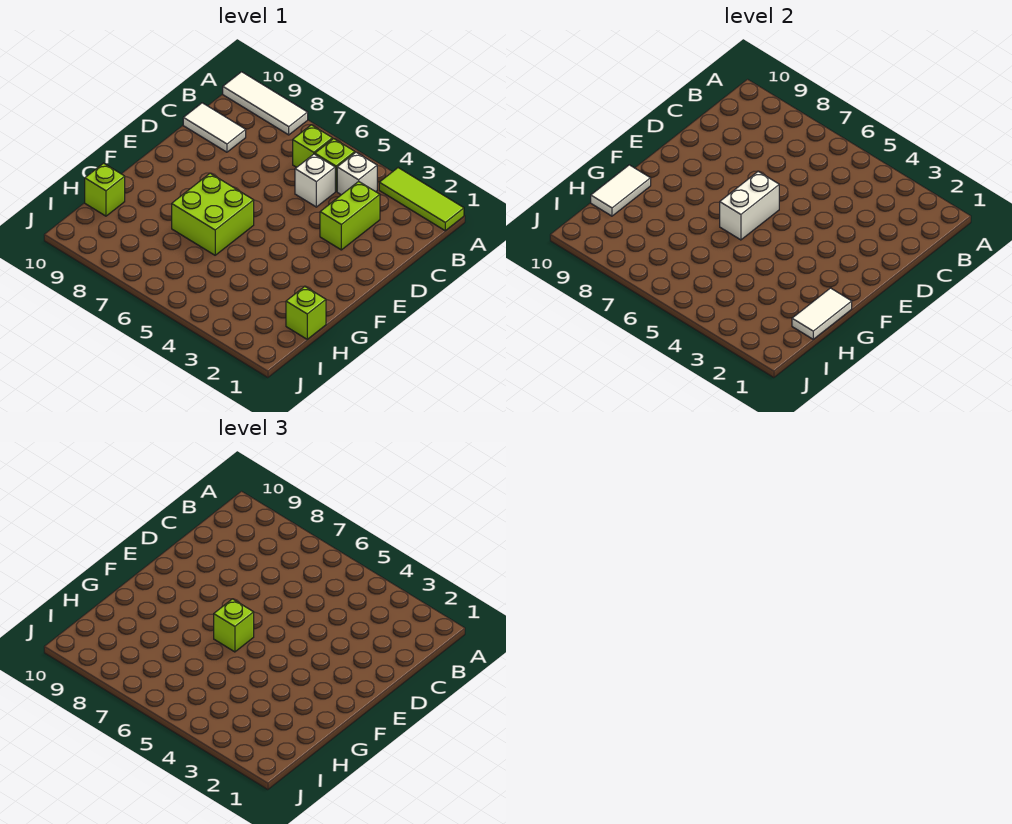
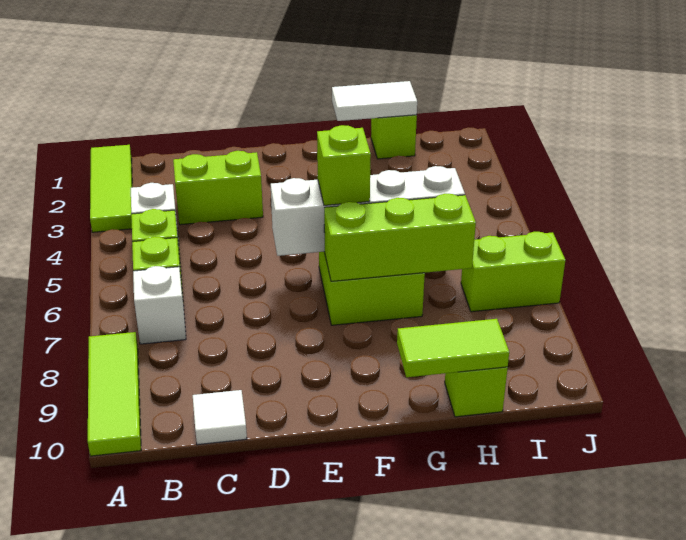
white 1x3 tile [223,72,308,135] -> lime 1x3 tile [88,332,141,456]
white 1x1 brick [295,154,335,207] -> white 1x1 brick moved to [133,266,186,344]
white 1x2 tile [183,103,246,152] -> white 1x1 tile [193,390,247,445]
white 1x2 brick [720,172,779,240] -> white 1x4 brick [271,166,465,256]
none -> lime 1x3 brick [324,194,476,281]
white 1x2 tile [591,165,651,216] -> lime 1x2 tile [397,319,509,377]
none -> lime 1x2 brick [461,232,565,312]

